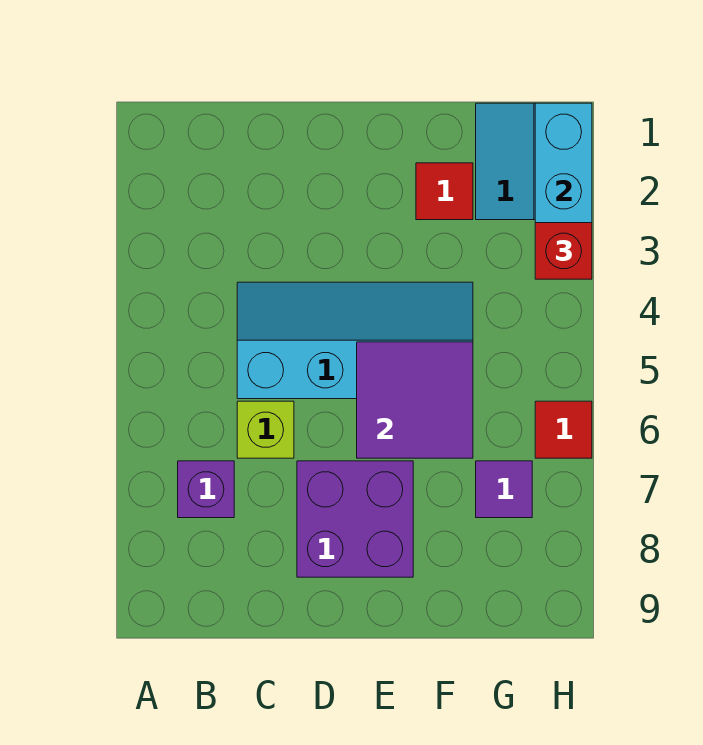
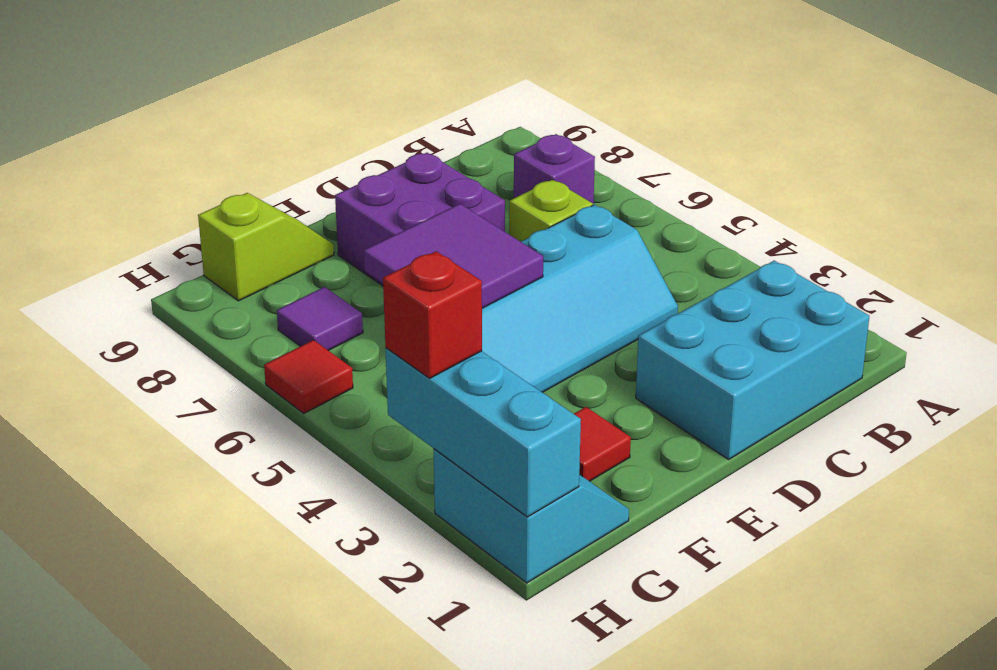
none -> cyan 2x3 brick [636,261,869,459]
none -> lime 1x2 slope [198,193,334,301]

